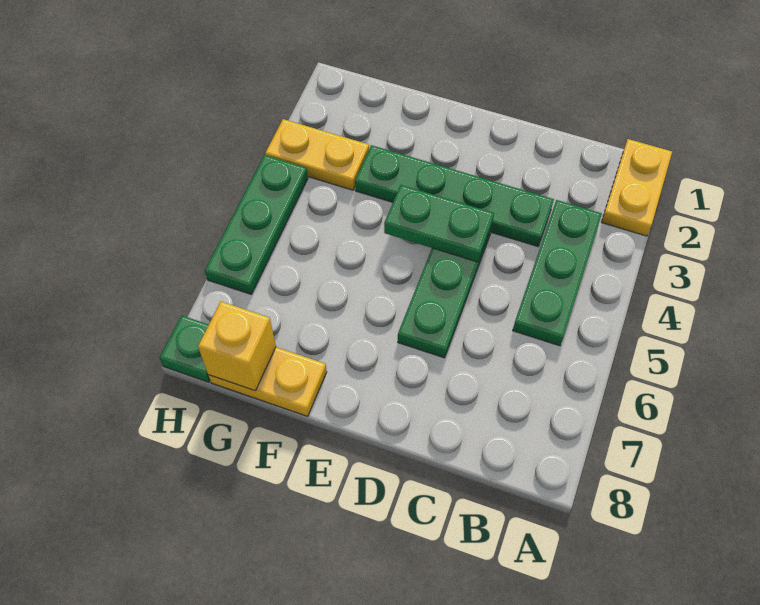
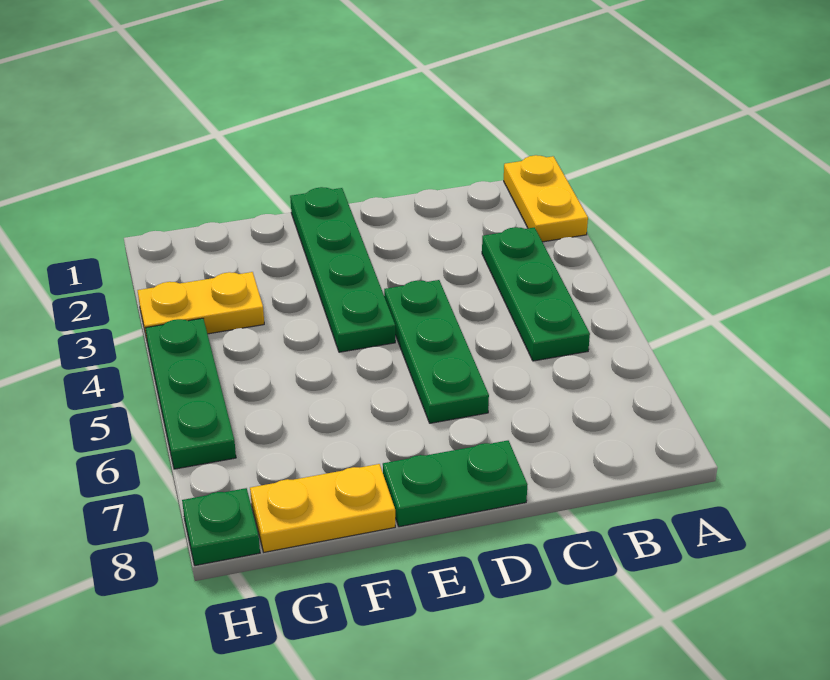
green 1x4 plate [355,145,554,247] -> green 1x4 plate turned to [290,187,395,352]
green 1x2 plate [384,185,494,262] -> green 1x2 plate moved to [383,441,528,527]
yellow 1x1 brick [198,302,276,391] -> none

